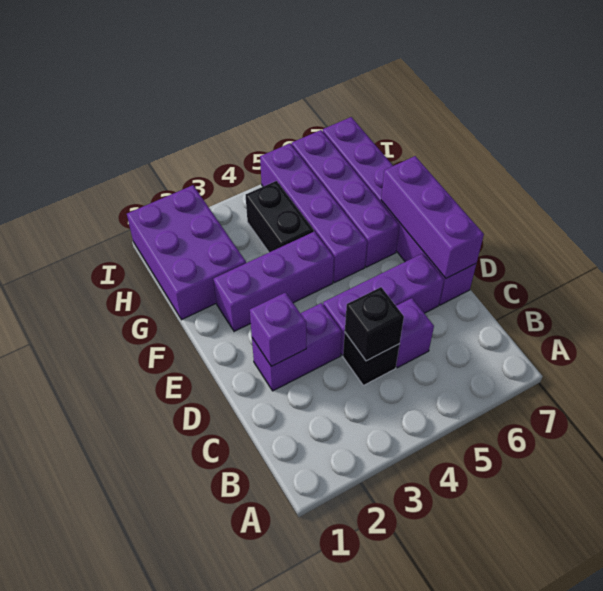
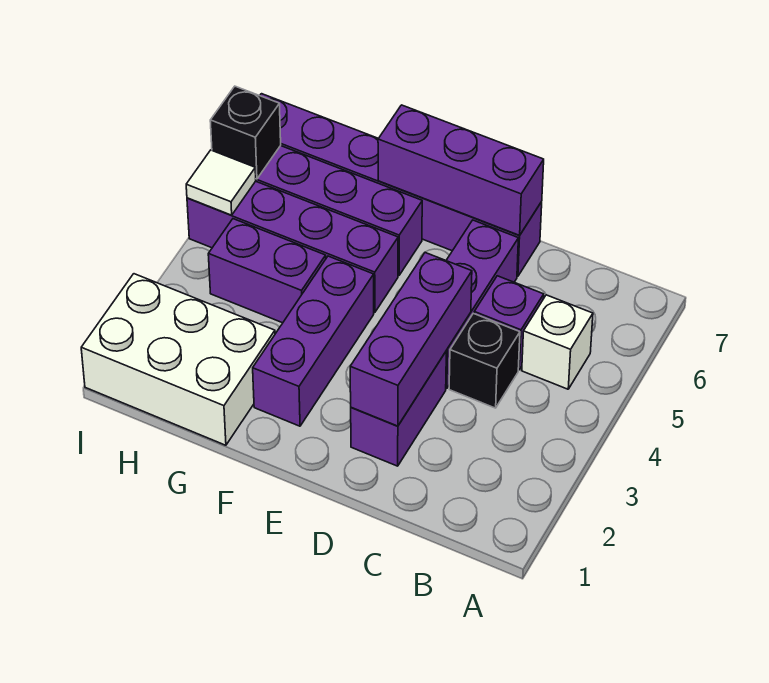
none -> white 1x1 brick [522,295,593,389]
black 1x1 brick [345,287,404,361] -> black 1x1 brick moved to [210,86,281,179]
purple 1x1 brick [250,292,306,366] -> purple 1x3 brick [350,253,472,426]
purple 2x3 brick [127,185,246,320] -> white 2x3 brick [81,274,275,445]
black 1x2 brick [246,181,314,252] -> purple 1x2 brick [208,219,326,323]
none -> white 1x1 tile [186,150,256,215]

